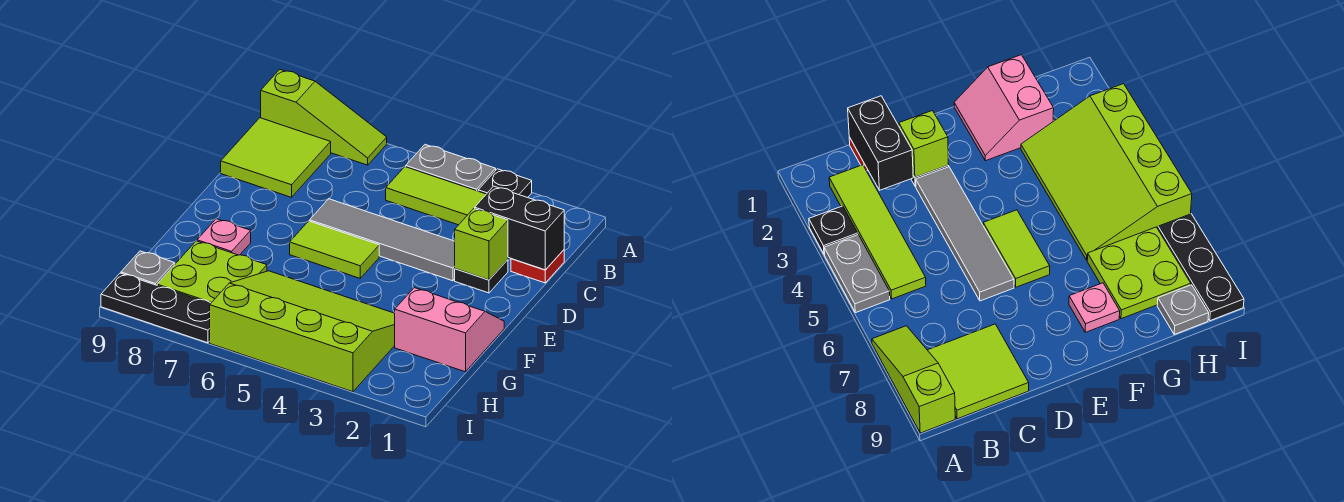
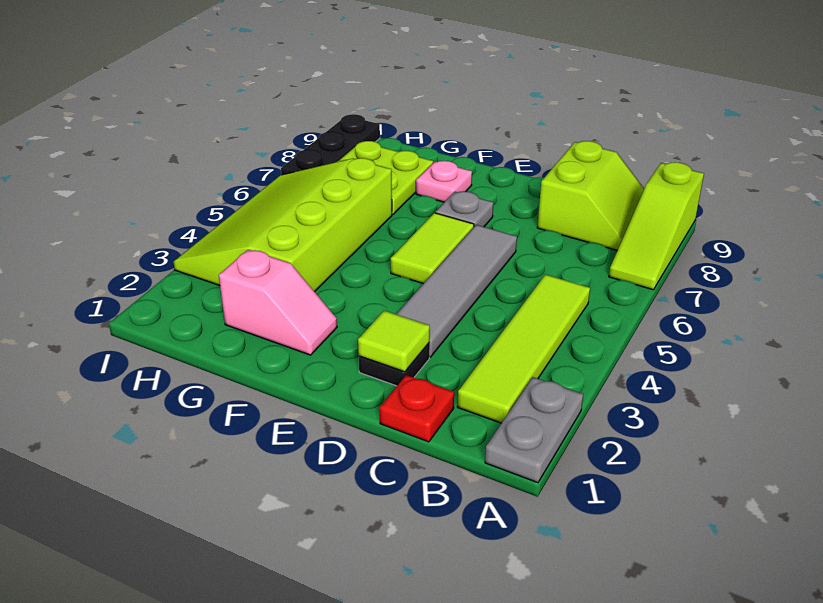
black 1x1 plate [478,169,532,198] -> none
grey 1x2 plate [406,145,496,191] -> grey 1x2 plate moved to [485,377,583,483]
lime 2x2 tile [221,118,331,197] -> lime 2x2 slope [537,141,644,250]
black 1x2 brick [475,186,564,270] -> none
lime 1x1 brick [455,209,508,280] -> lime 1x1 tile [358,311,430,372]
pink 2x2 slope [395,288,504,372] -> pink 1x2 slope [219,250,337,355]
lime 3x4 slope [210,271,395,392] -> lime 3x4 slope turned to [173,158,392,292]
grey 1x1 plate [121,251,174,285] -> grey 1x1 plate moved to [435,191,494,227]

